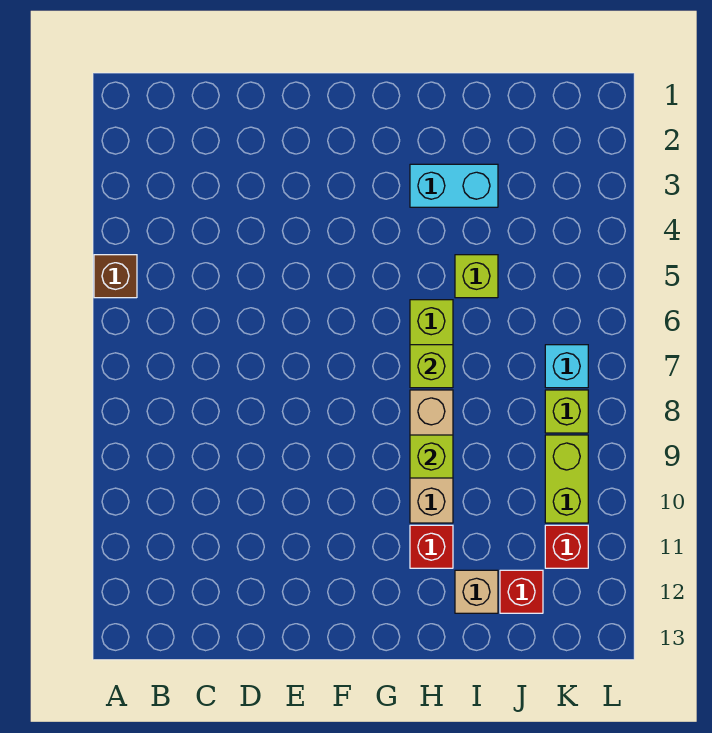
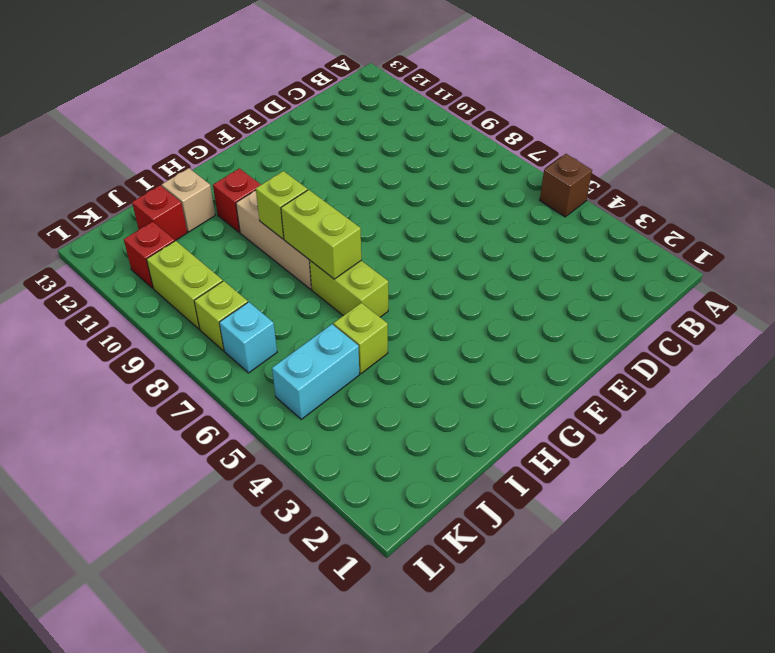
cyan 1x2 brick [410,164,498,207] -> cyan 1x2 brick moved to [272,324,359,419]
lime 1x1 brick [410,345,453,388] -> lime 1x2 brick [281,190,361,279]

